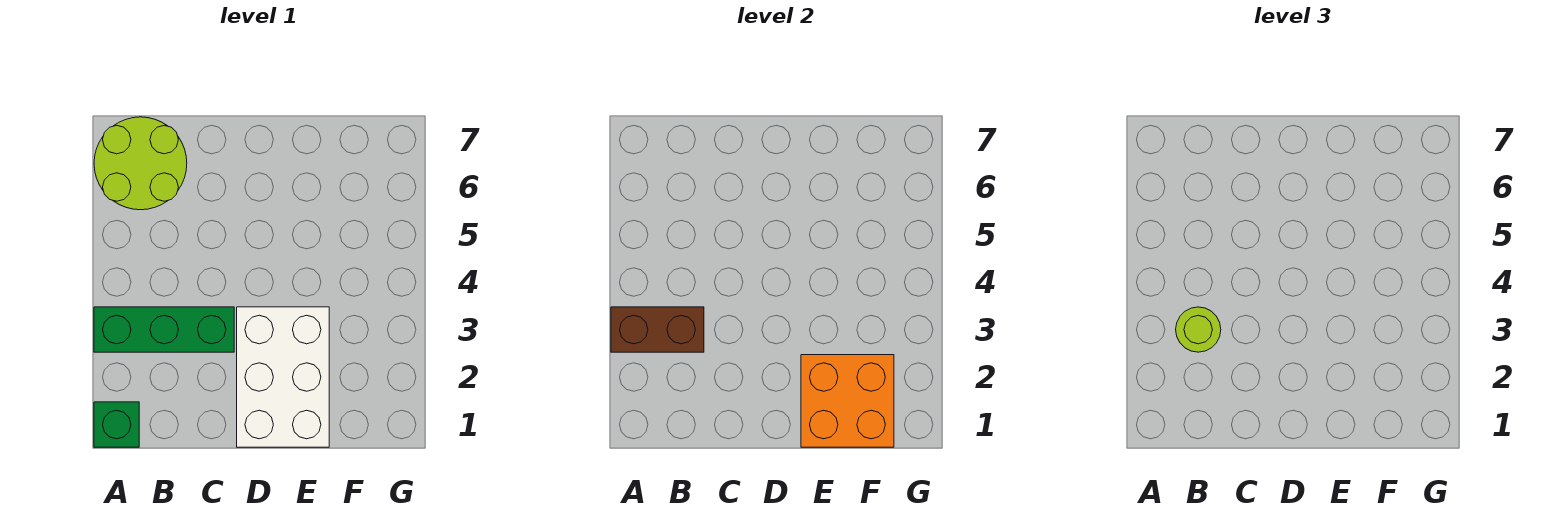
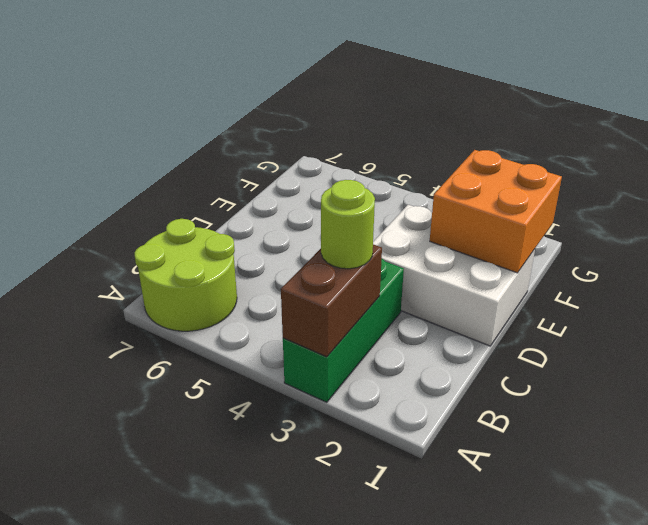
green 1x1 brick [94,402,139,447] -> none

